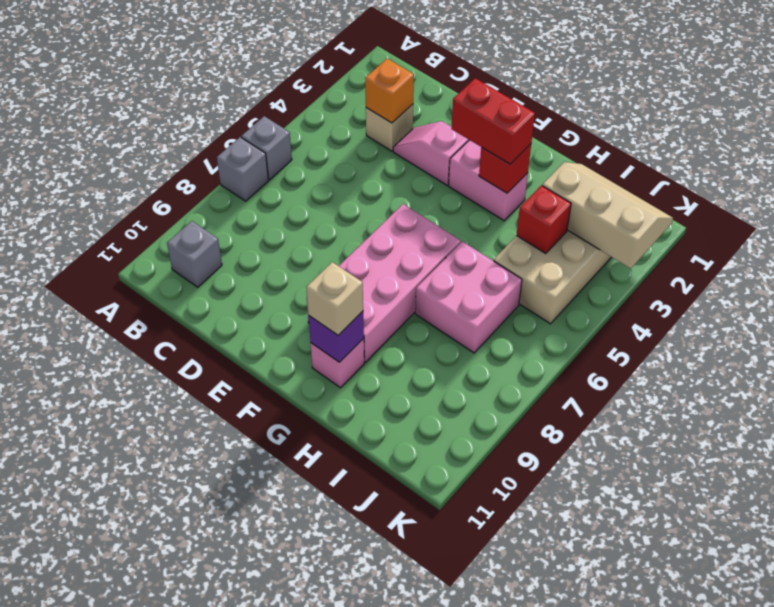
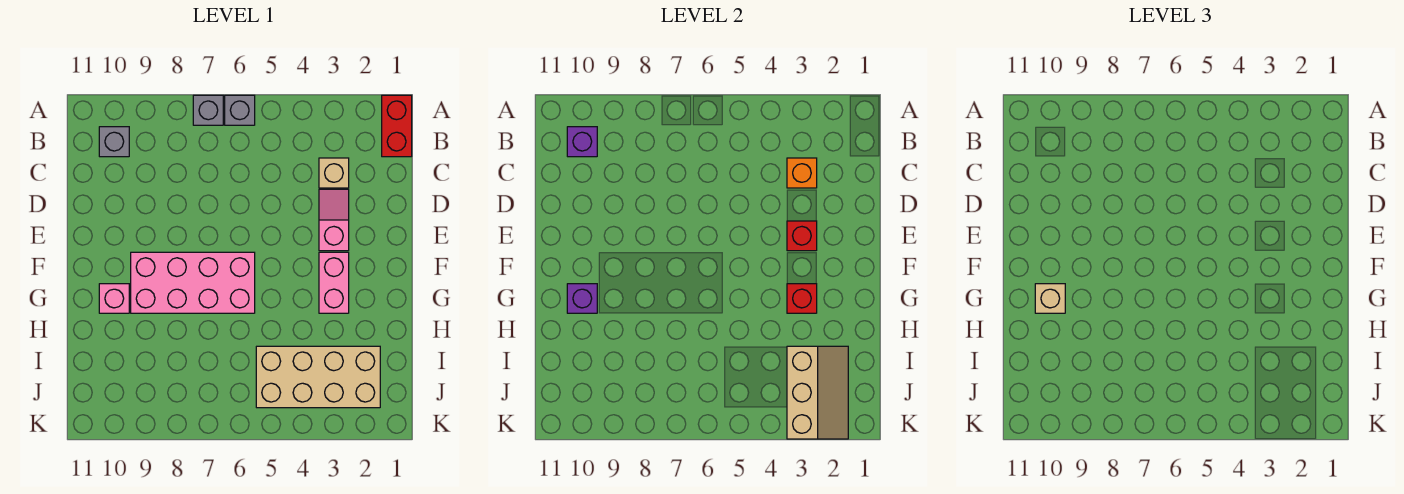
none -> purple 1x1 brick [567,127,597,157]
red 1x2 brick [451,78,535,164] -> red 1x2 brick moved to [382,95,412,157]
pink 2x2 brick [415,241,522,353] -> none
red 1x1 brick [517,185,571,254] -> red 1x1 brick moved to [787,221,817,251]

